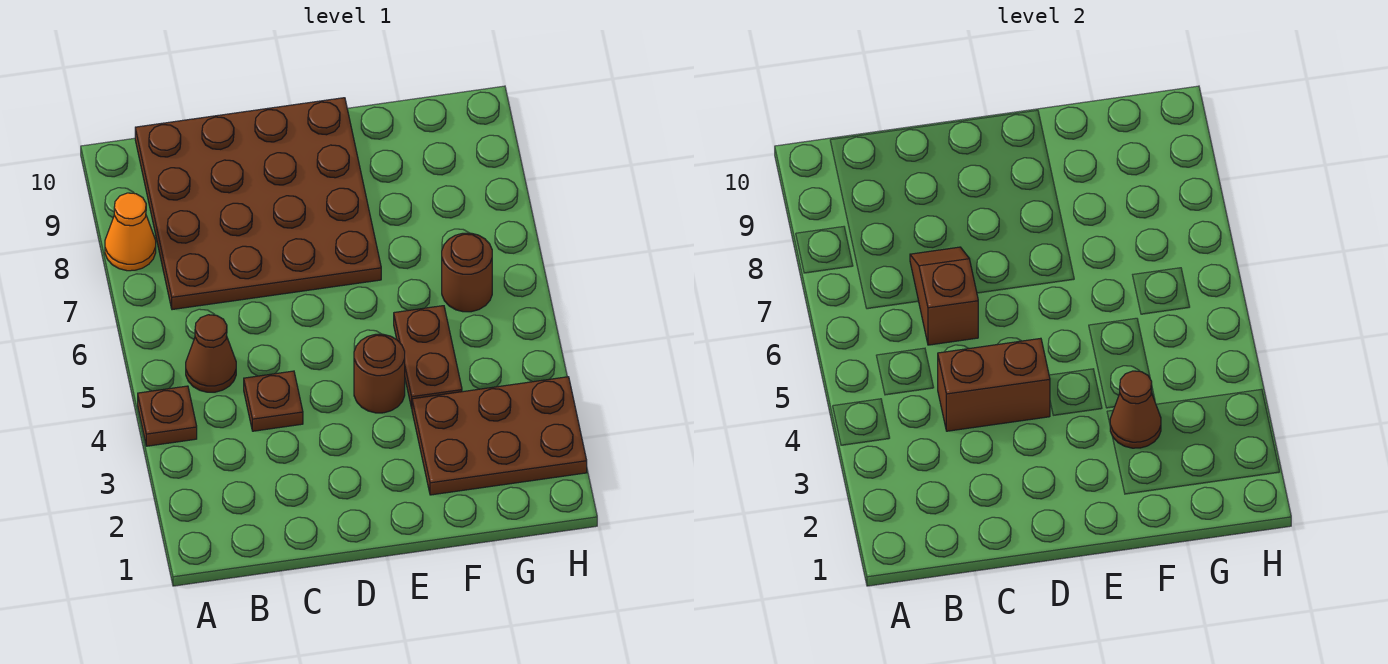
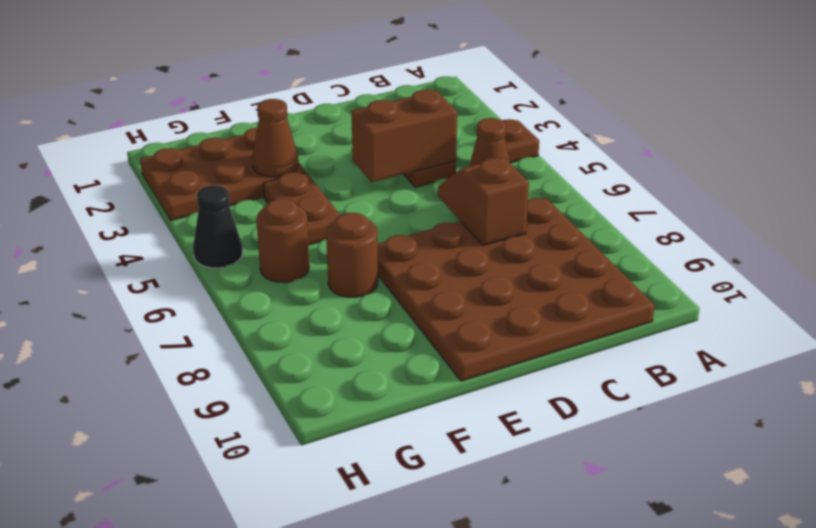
orange 1x1 cone [105,193,156,271] -> none
brown 1x2 slope [910,247,978,345] -> brown 1x2 slope turned to [438,158,529,246]
brown 1x1 round brick [354,334,405,413] -> brown 1x1 round brick moved to [326,213,378,297]
none -> black 1x1 cone [193,185,243,268]

